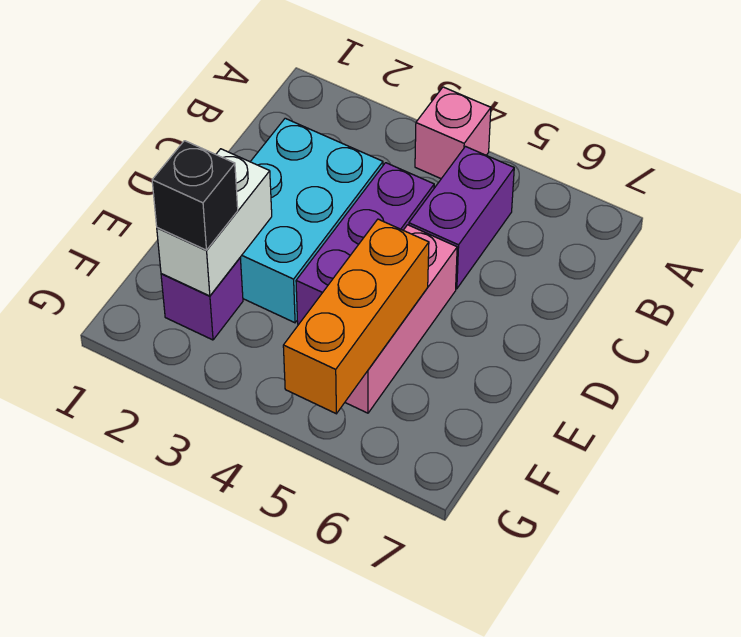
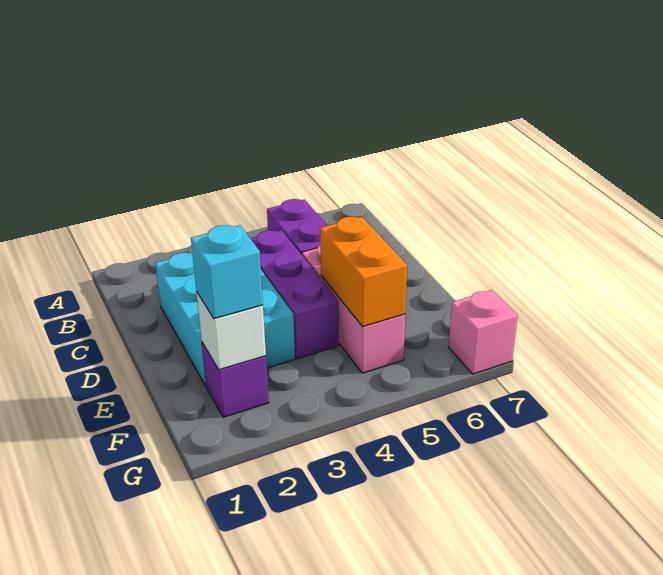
pink 1x1 brick [415,87,491,179] -> pink 1x1 brick moved to [449,290,518,374]
white 1x2 brick [157,149,272,296] -> white 1x1 brick [197,293,266,370]
orange 1x3 brick [283,219,429,414] -> orange 1x2 brick [320,217,407,327]
black 1x1 brick [152,141,238,250] -> cyan 1x1 brick [191,225,263,319]

